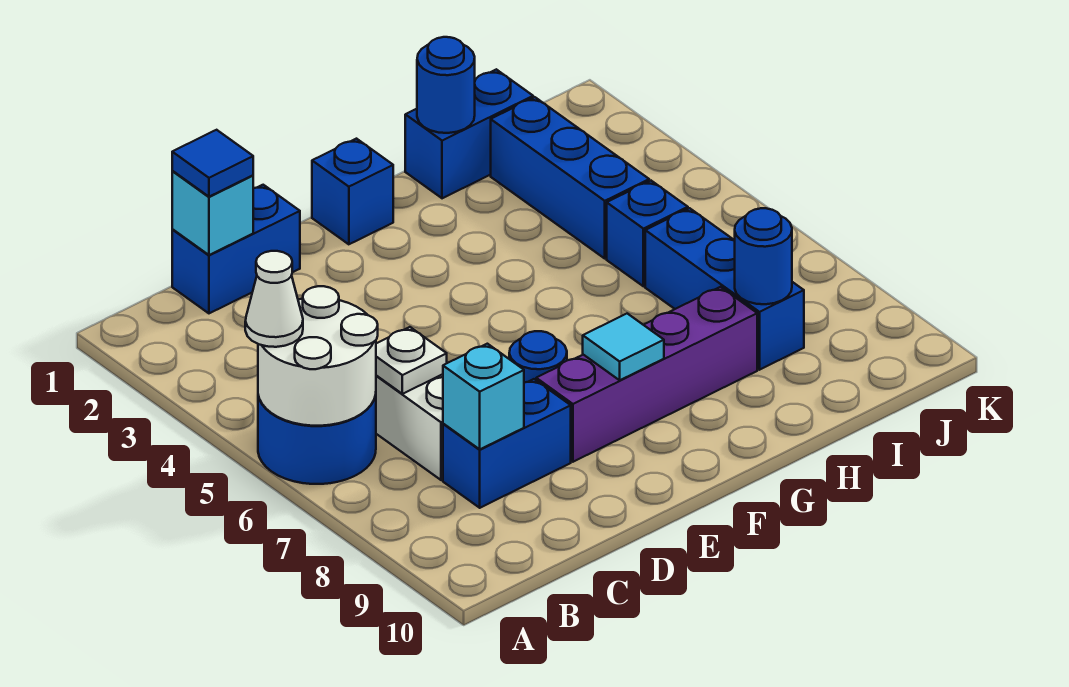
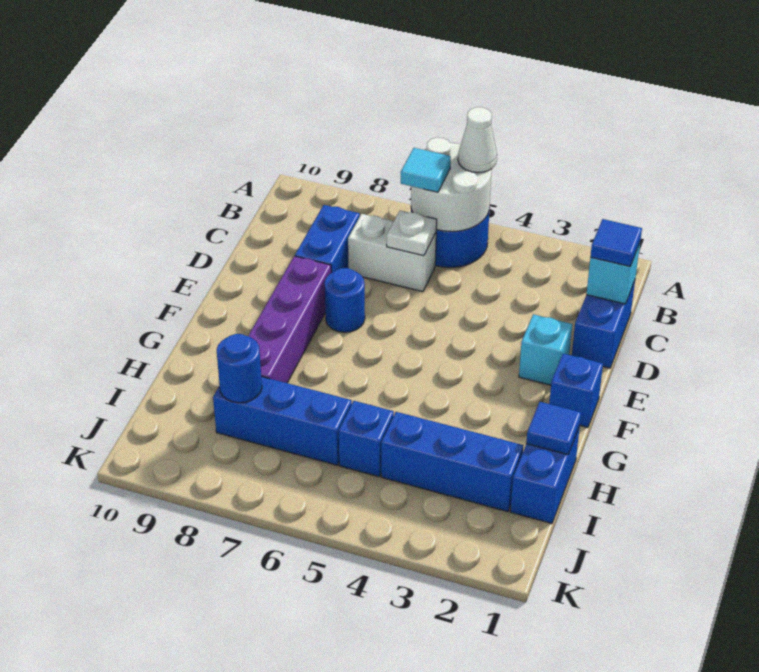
cyan 1x1 brick [443,344,524,449] -> cyan 1x1 brick moved to [519,314,572,385]
cyan 1x1 tile [583,314,664,380] -> cyan 1x1 tile moved to [401,148,451,192]
blue 1x1 round brick [417,37,475,133] -> blue 1x1 tile [526,402,581,454]

